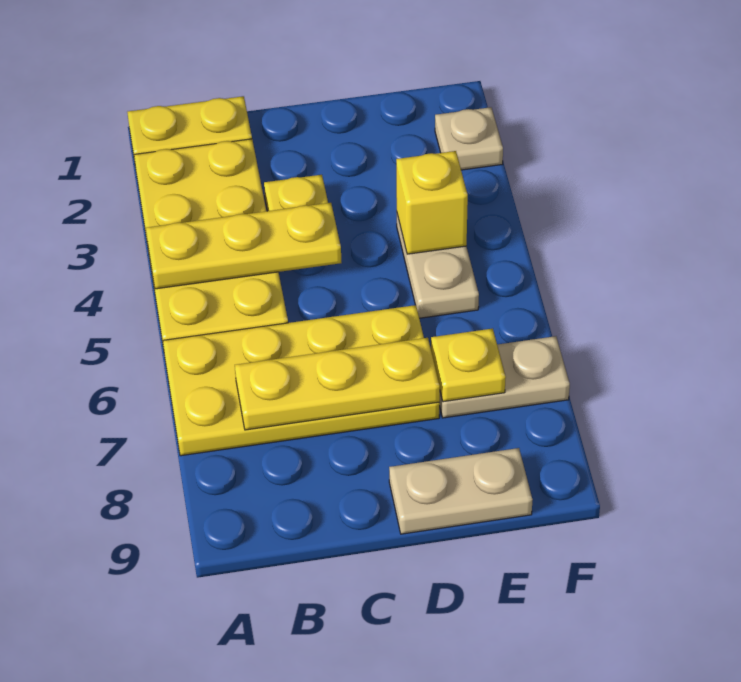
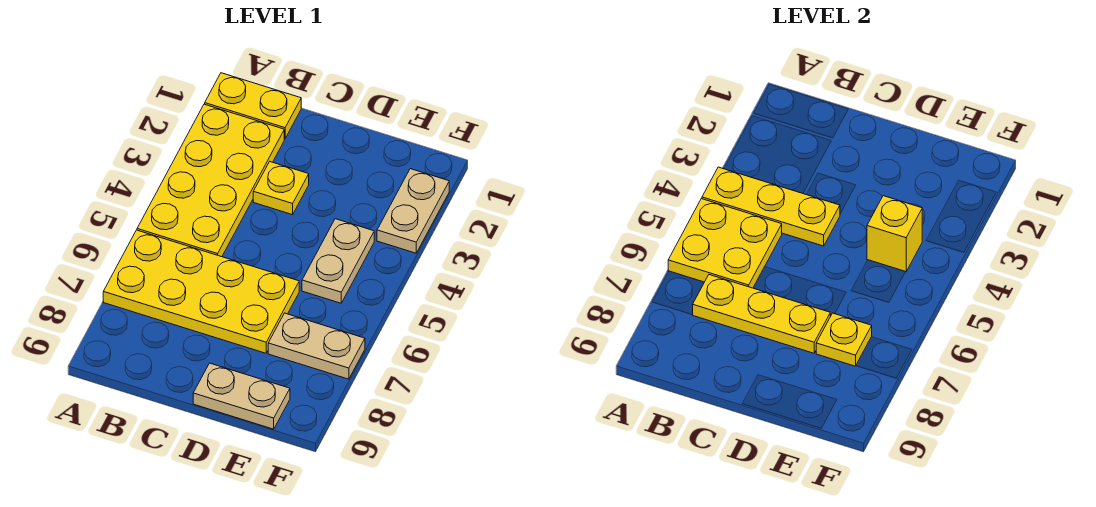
none -> yellow 2x2 plate [668,199,782,288]
tan 1x1 plate [435,107,503,170] -> tan 1x2 plate [377,169,449,253]

